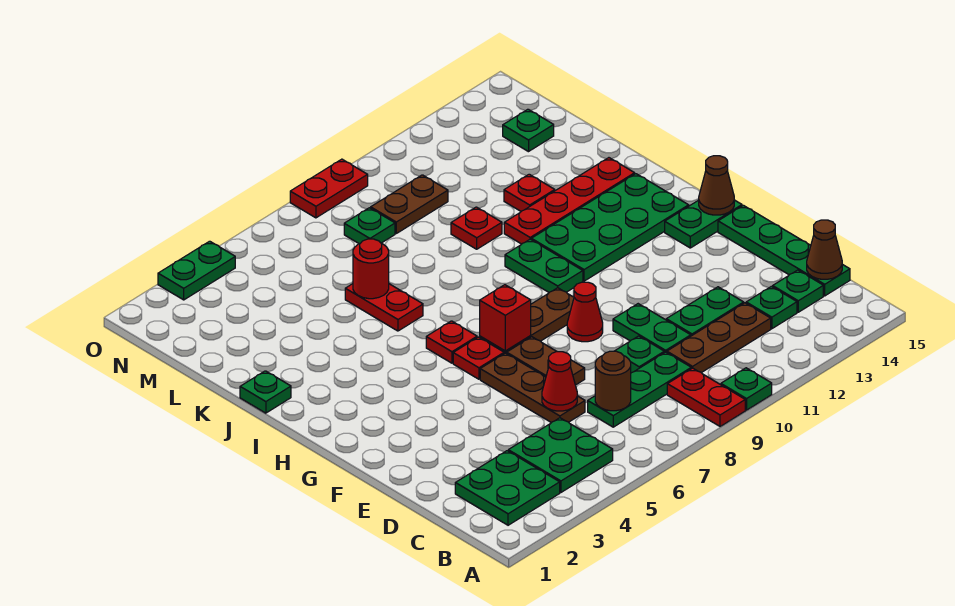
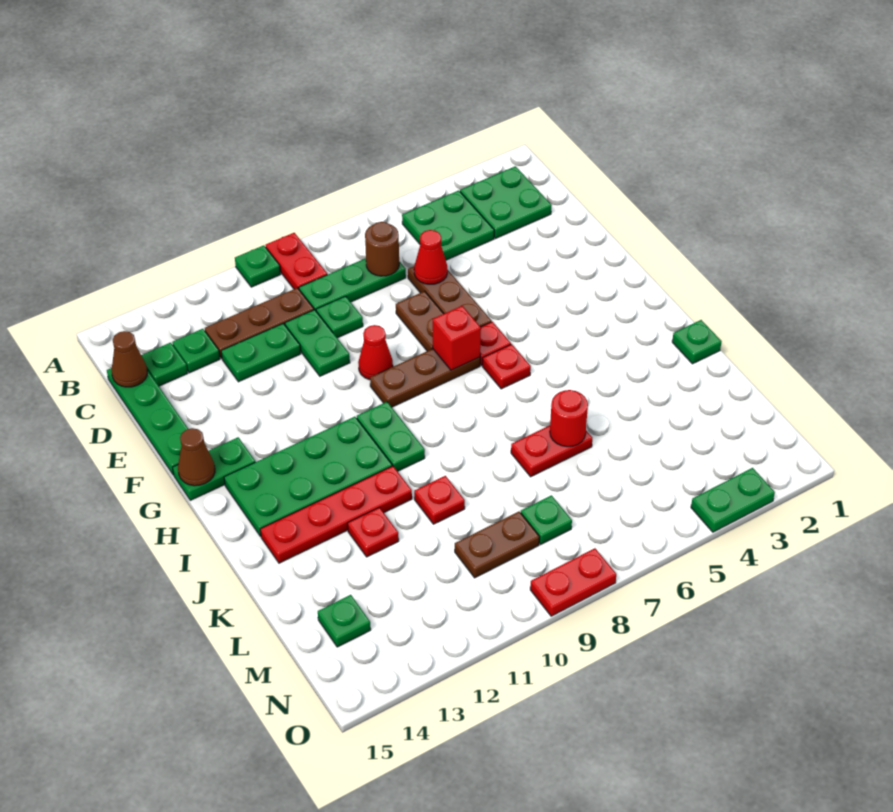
red 1x2 plate [345,284,423,331] -> red 1x2 plate turned to [511,426,592,477]

